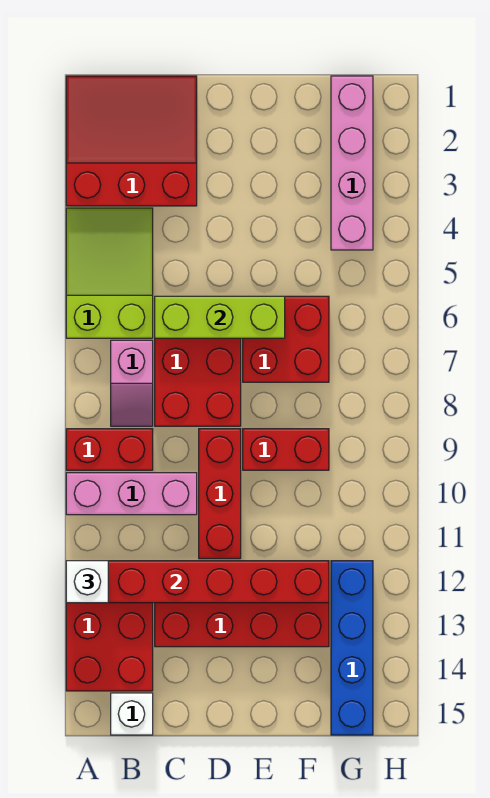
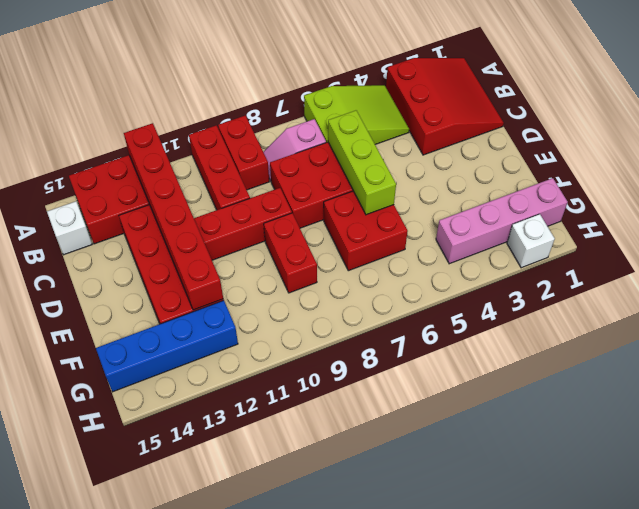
pink 1x3 brick [66,473,197,515] -> red 1x3 brick [189,125,250,210]
white 1x1 brick [66,561,108,603] -> white 1x1 brick moved to [507,214,555,268]

